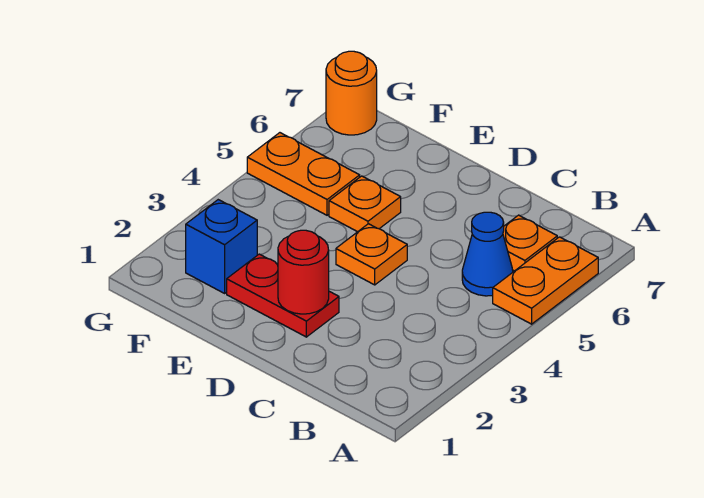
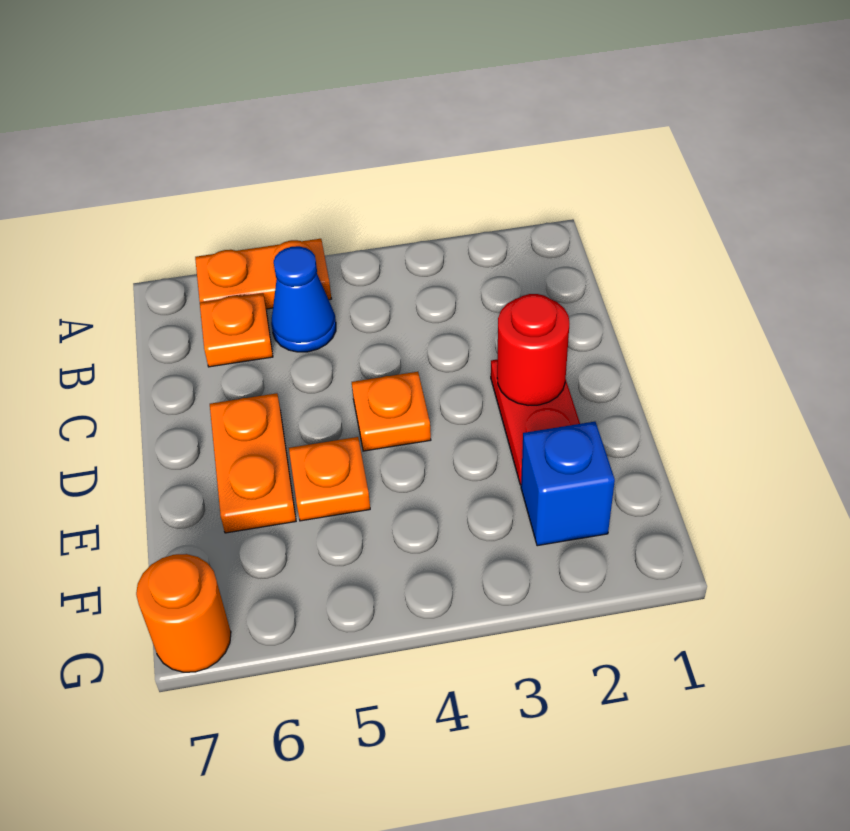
orange 1x2 plate [247,133,360,215] -> orange 1x2 plate moved to [210,393,296,533]

